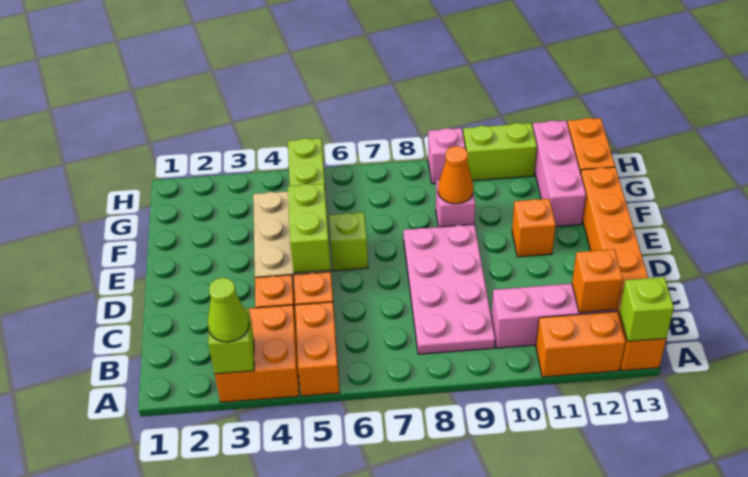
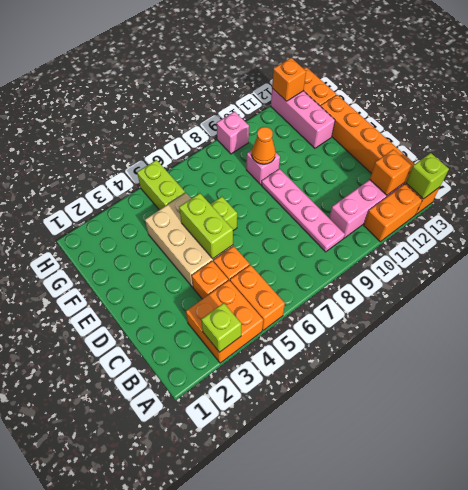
lime 1x1 cone [208,278,249,342] -> none
pink 2x4 plate [403,224,495,354] -> pink 1x4 plate [262,169,345,252]
orange 1x1 brick [512,199,556,257] -> orange 1x1 brick moved to [272,58,306,101]
lime 1x2 brick [463,123,537,181] -> none

